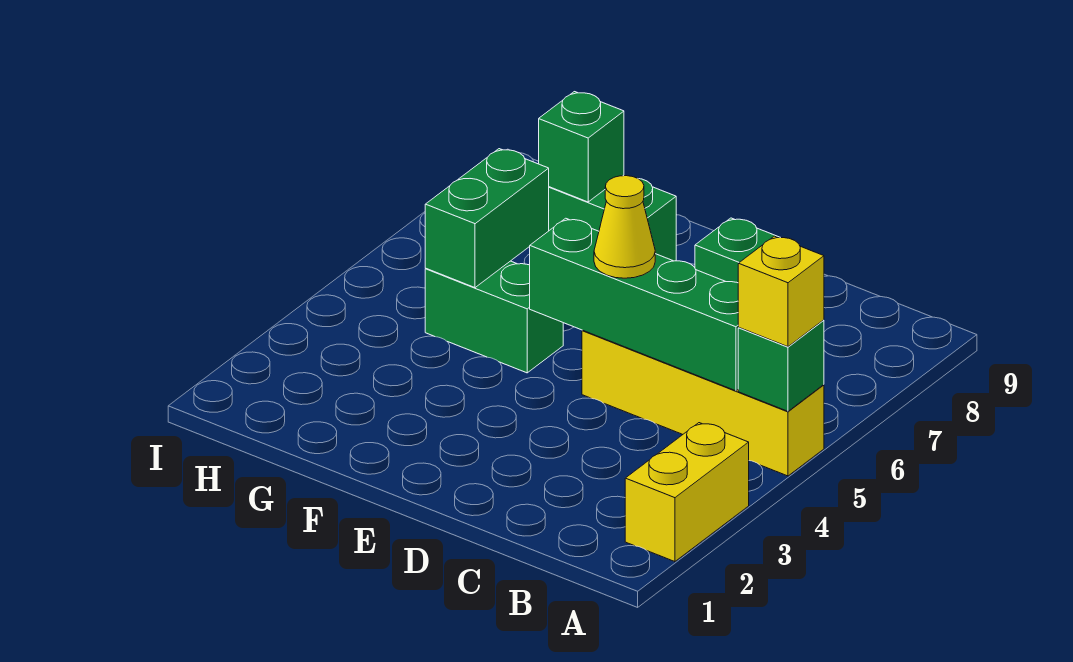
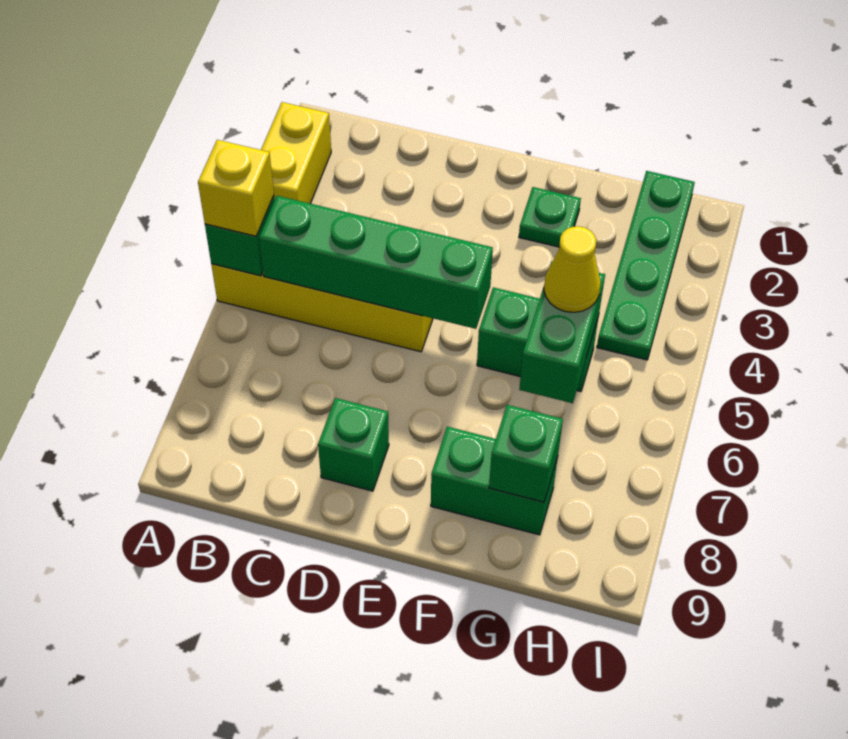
yellow 1x1 cone [594,176,655,278] -> yellow 1x1 cone moved to [544,226,601,312]
none -> green 1x1 plate [519,187,581,247]
none -> green 1x4 plate [597,171,695,360]

